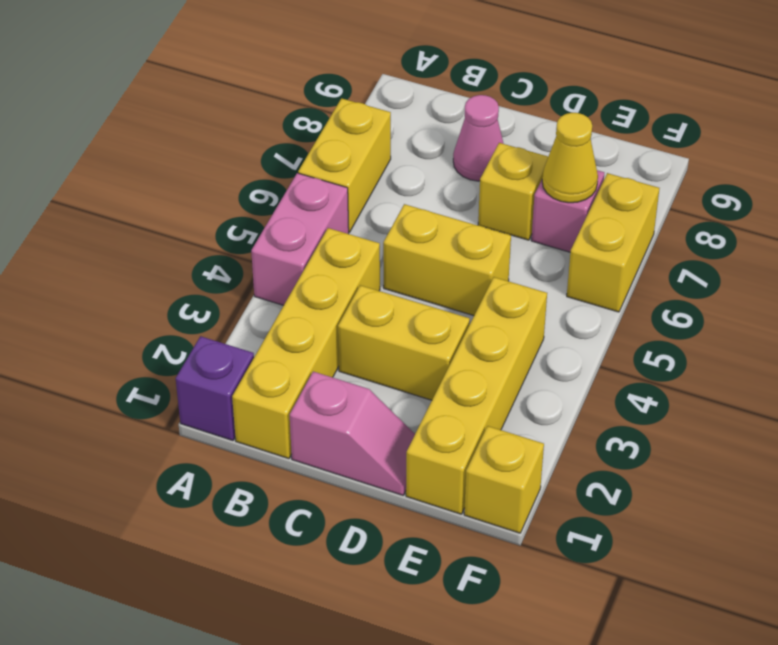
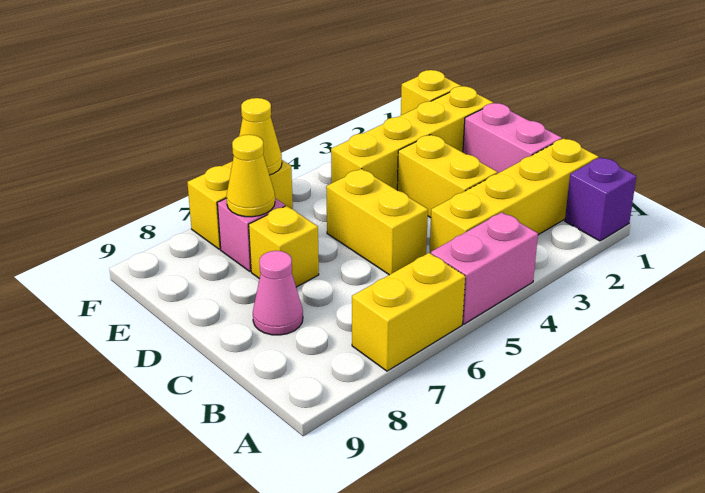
pink 1x2 slope [290,372,415,495] -> pink 1x2 brick [463,103,562,174]
none -> yellow 1x1 cone [239,98,282,175]

